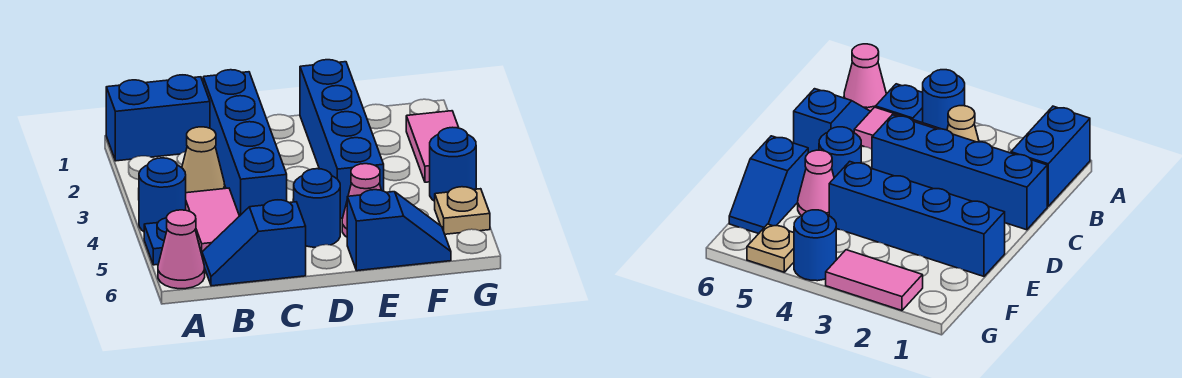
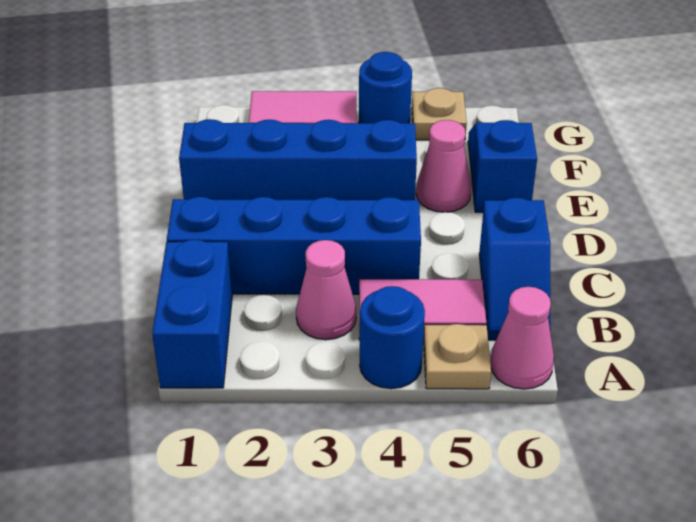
blue 1x1 plate [144,218,167,265] -> tan 1x1 plate [424,324,491,389]
tan 1x1 cone [182,127,225,193] -> pink 1x1 cone [296,240,356,340]
blue 1x1 round brick [294,169,340,247] -> none

